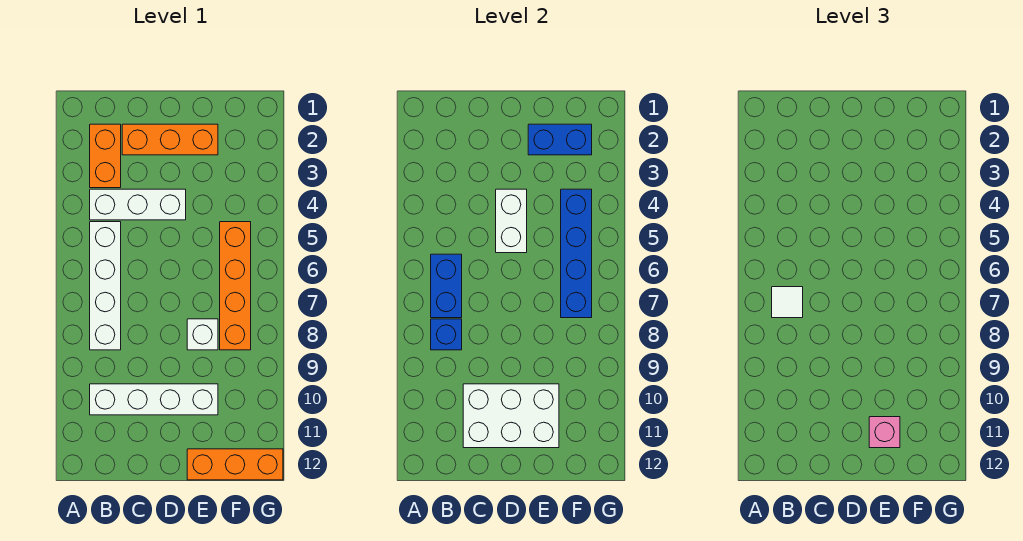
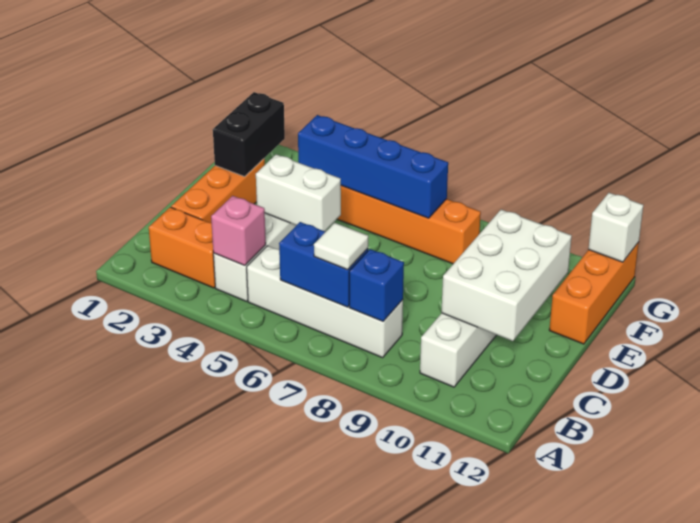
blue 1x2 brick [528,124,592,155] -> black 1x2 brick [213,92,285,177]
white 1x1 brick [187,319,218,350] -> white 1x1 brick moved to [588,193,643,262]
pink 1x1 brick [869,417,900,448] -> pink 1x1 brick moved to [211,196,266,266]

